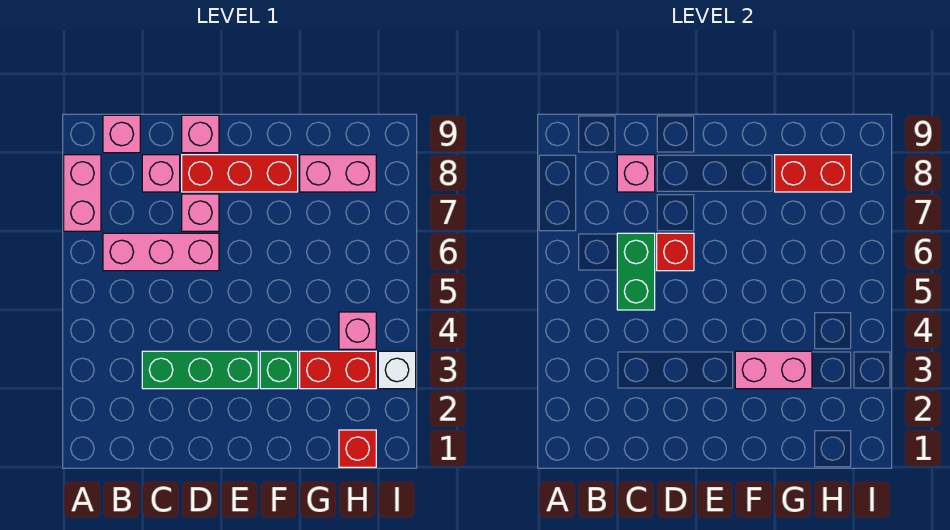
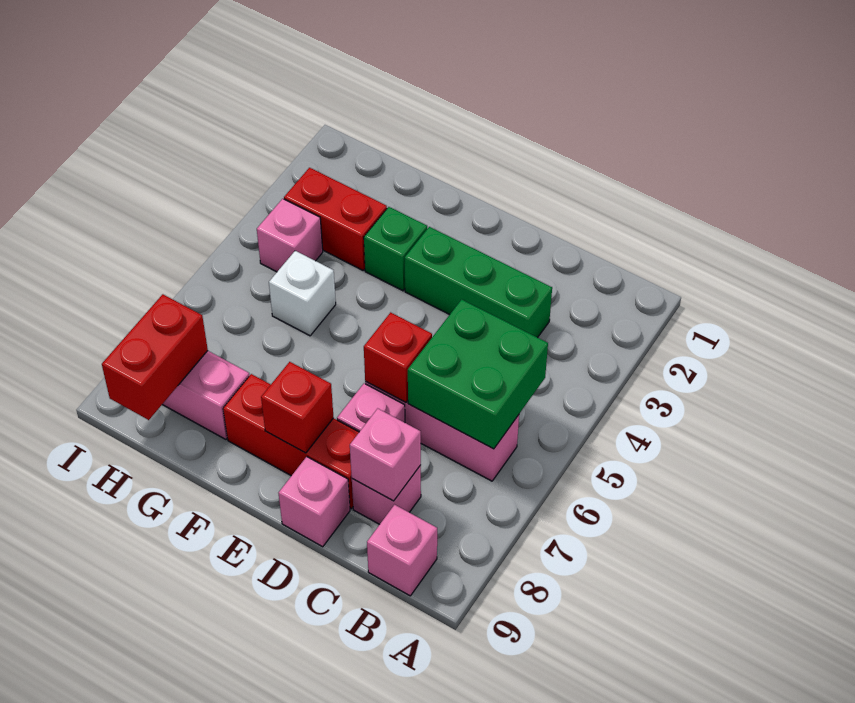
pink 1x2 brick [64,155,101,231] -> none
green 1x2 brick [617,233,655,310] -> green 2x2 brick [408,299,548,449]
pink 1x2 brick [735,351,812,389] -> none
red 1x2 brick [775,155,851,192] -> red 1x2 brick turned to [102,294,208,420]
red 1x1 brick [339,430,376,467] -> red 1x1 brick moved to [261,362,334,453]
white 1x1 brick [378,351,416,389] -> white 1x1 brick moved to [269,251,336,336]

